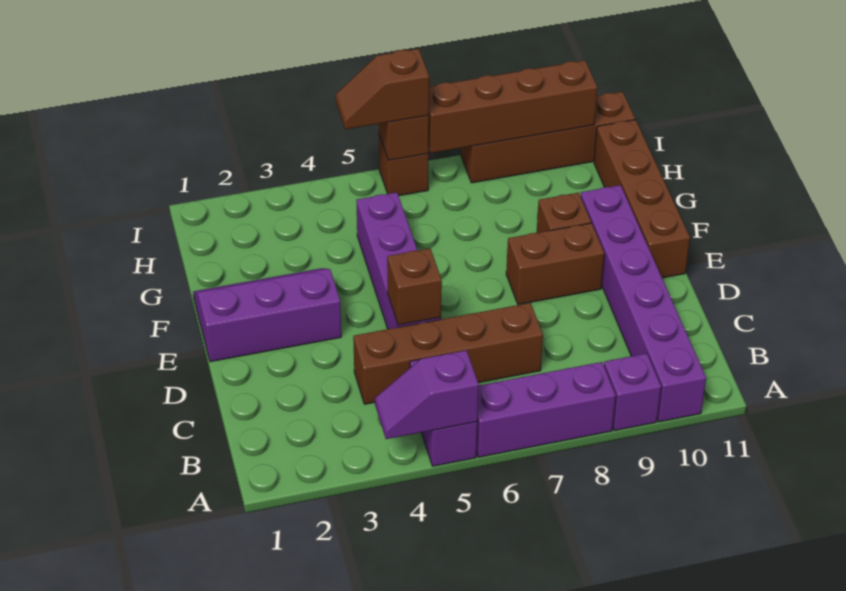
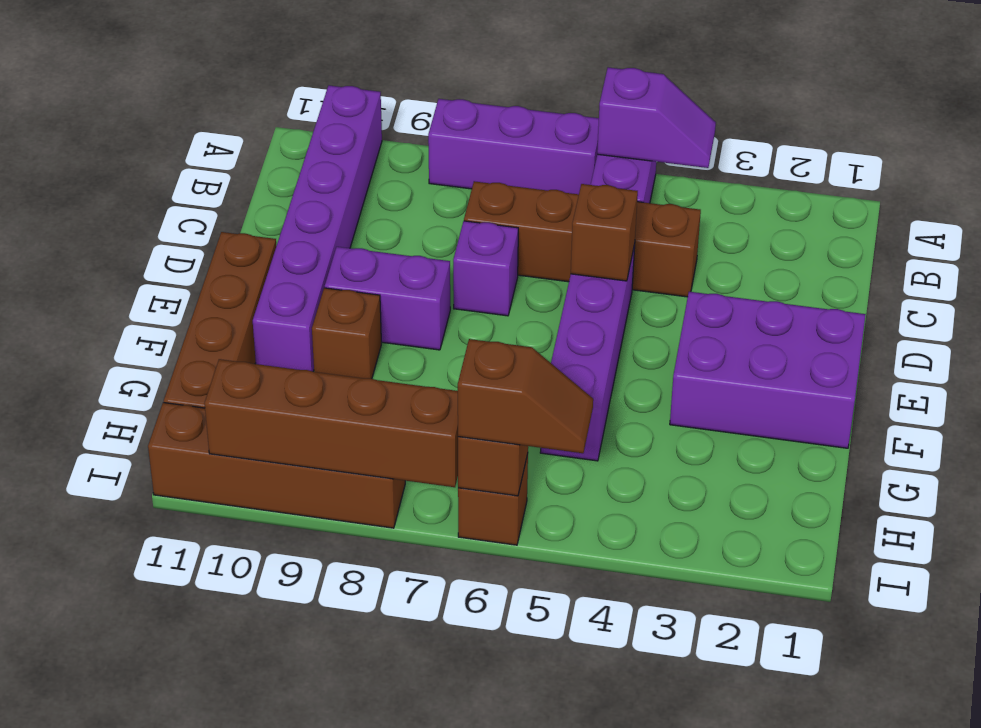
purple 1x1 brick [604,353,661,431] -> purple 1x1 brick moved to [453,221,518,316]
purple 2x3 slope [193,268,341,362] -> purple 2x3 brick [670,292,866,448]
brown 1x2 brick [506,223,604,305] -> purple 1x2 brick [325,247,450,350]

